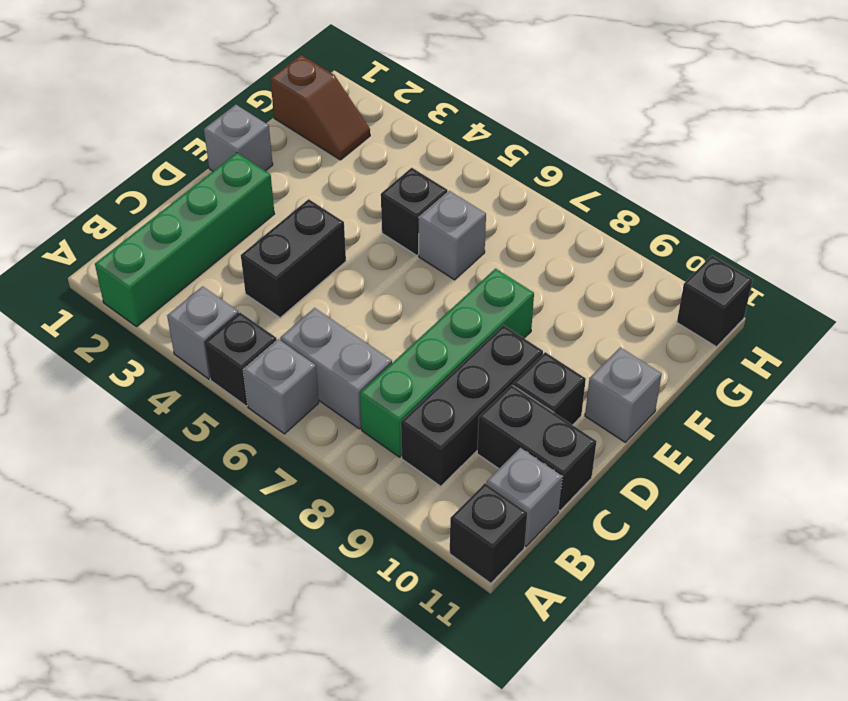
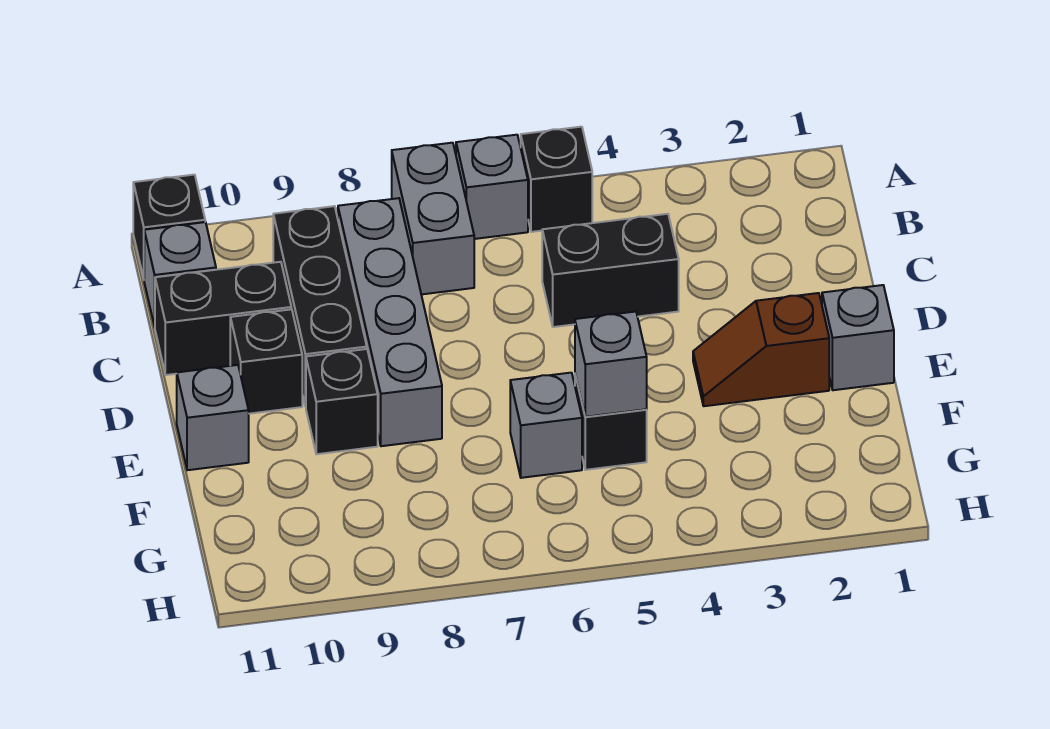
green 1x4 brick [95,153,274,326] -> none
grey 1x1 brick [167,286,239,379] -> grey 1x1 brick moved to [575,312,647,417]
grey 1x2 brick [280,308,392,429] -> grey 1x2 brick turned to [392,143,474,294]
green 1x4 brick [360,269,534,457] -> grey 1x4 brick [338,198,442,446]
black 1x2 brick [241,199,346,318] -> black 1x2 brick turned to [542,214,679,327]
brown 1x2 slope [270,55,370,160] -> brown 1x2 slope moved to [693,293,829,406]
black 1x1 brick [677,256,753,347] -> black 1x1 brick moved to [306,349,378,454]

